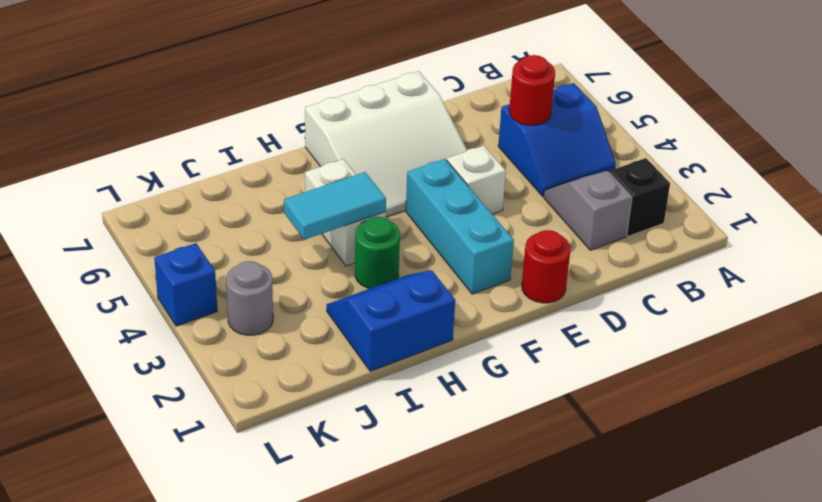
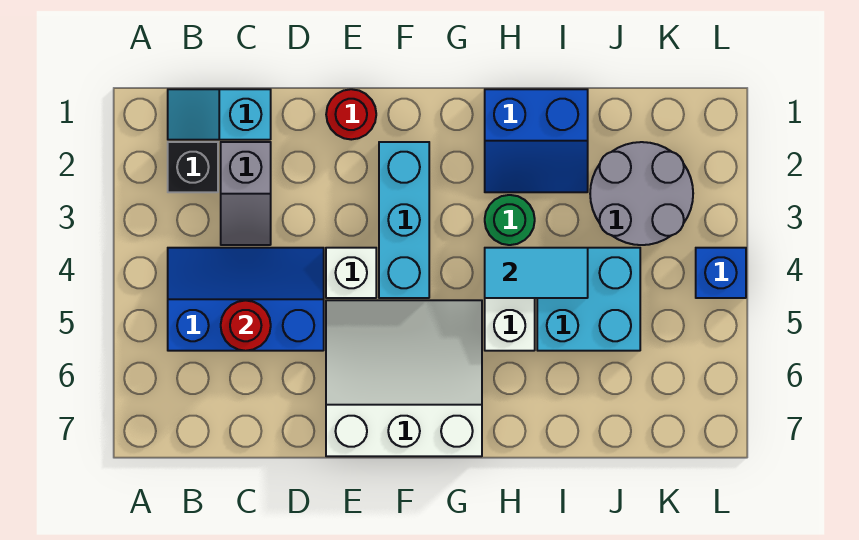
none -> cyan 1x2 slope [168,89,271,140]
blue 2x2 slope [498,83,616,196] -> blue 2x3 slope [168,248,324,351]
none -> cyan 2x2 brick [537,248,640,351]
grey 1x1 round brick [226,261,273,335] -> grey 2x2 round brick [590,142,693,245]

